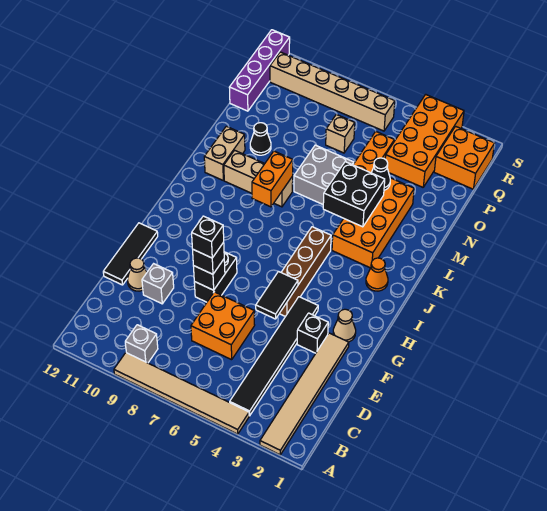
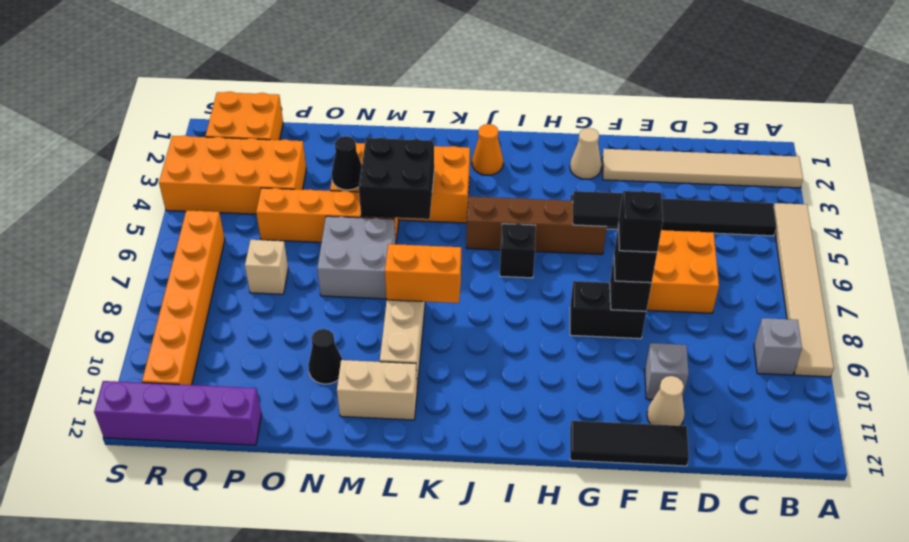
black 1x1 brick [297,313,328,353] -> black 1x1 brick moved to [500,224,536,278]
tan 1x6 brick [270,52,395,131] -> orange 1x6 brick [142,210,225,385]

